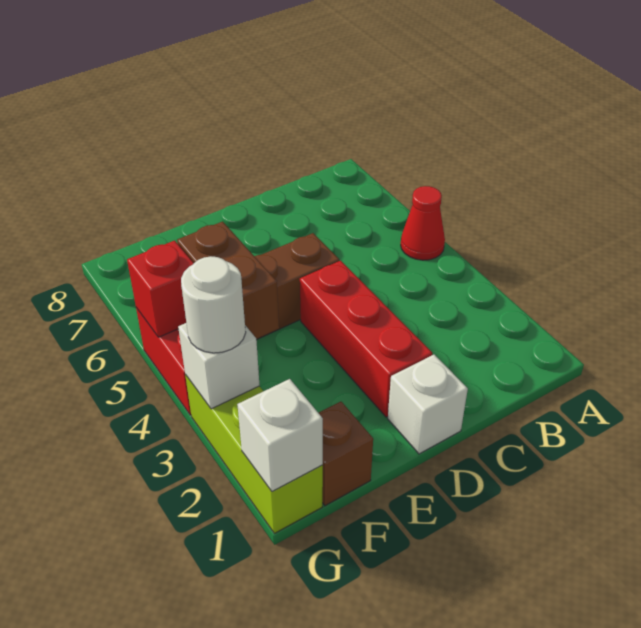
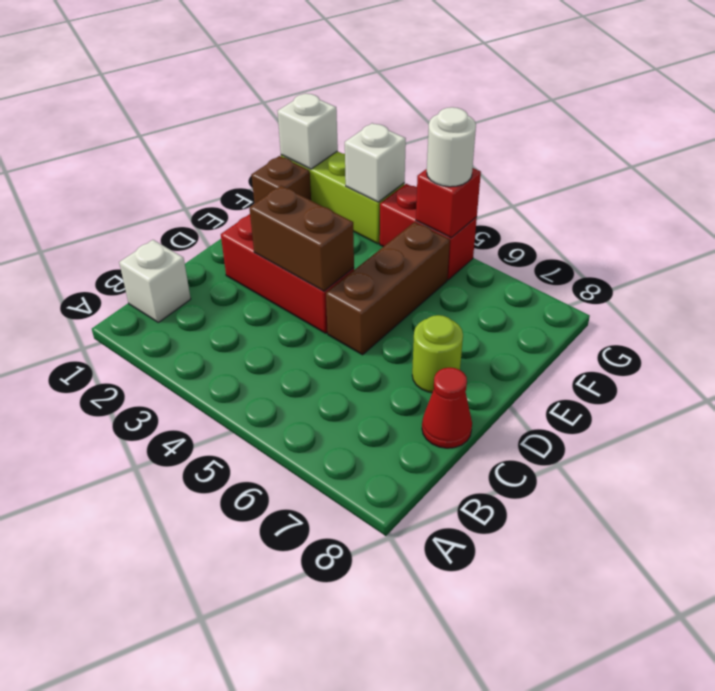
red 1x1 cone [401,186,445,260] -> red 1x1 cone moved to [422,368,472,448]
white 1x1 brick [388,355,468,454] -> white 1x1 brick moved to [119,240,191,322]
none -> lime 1x1 round brick [412,315,463,393]
brown 1x2 brick [177,221,279,339] -> brown 1x2 brick moved to [249,186,354,291]
white 1x1 round brick [181,256,246,353] -> white 1x1 round brick moved to [427,107,476,187]

